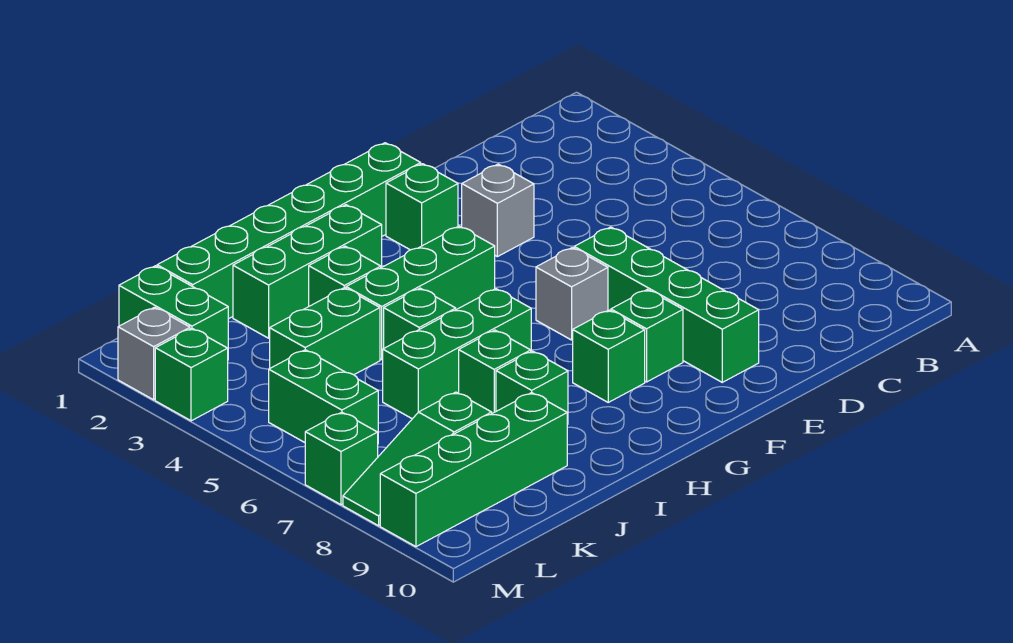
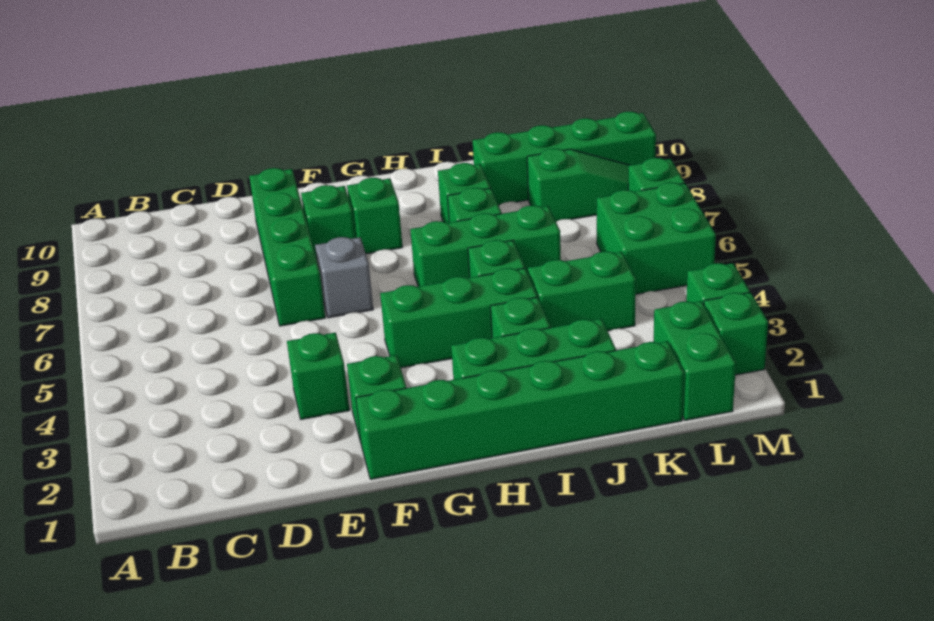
grey 1x1 brick [462,164,534,257] -> green 1x1 brick [287,333,349,419]
green 1x2 brick [269,350,378,442] -> green 2x2 brick [597,182,716,294]
grey 1x1 brick [118,307,190,400] -> green 1x1 brick [704,292,768,375]

